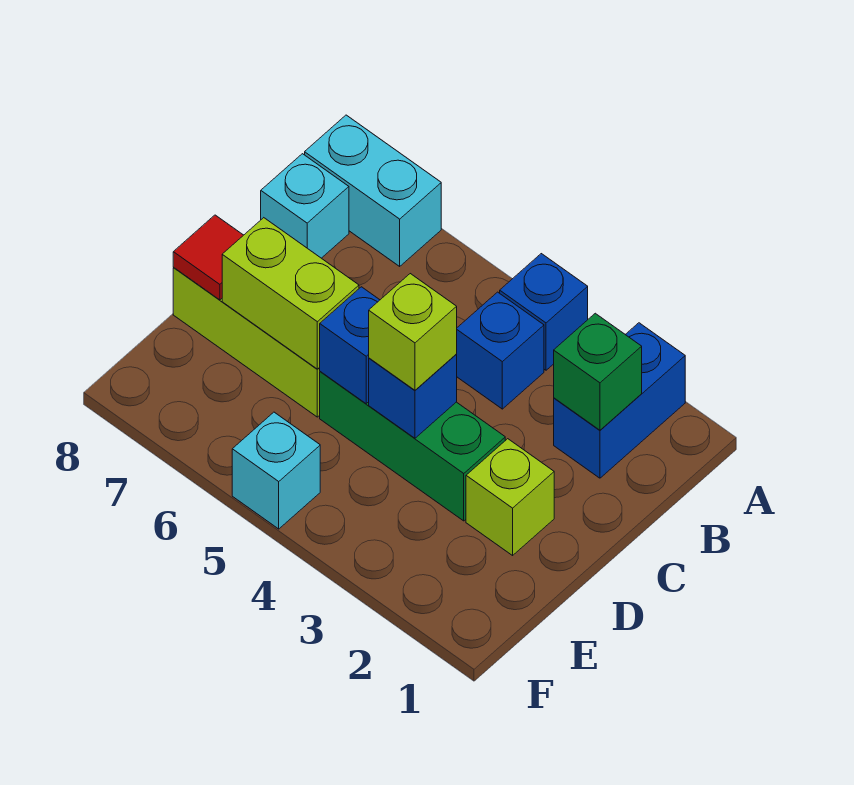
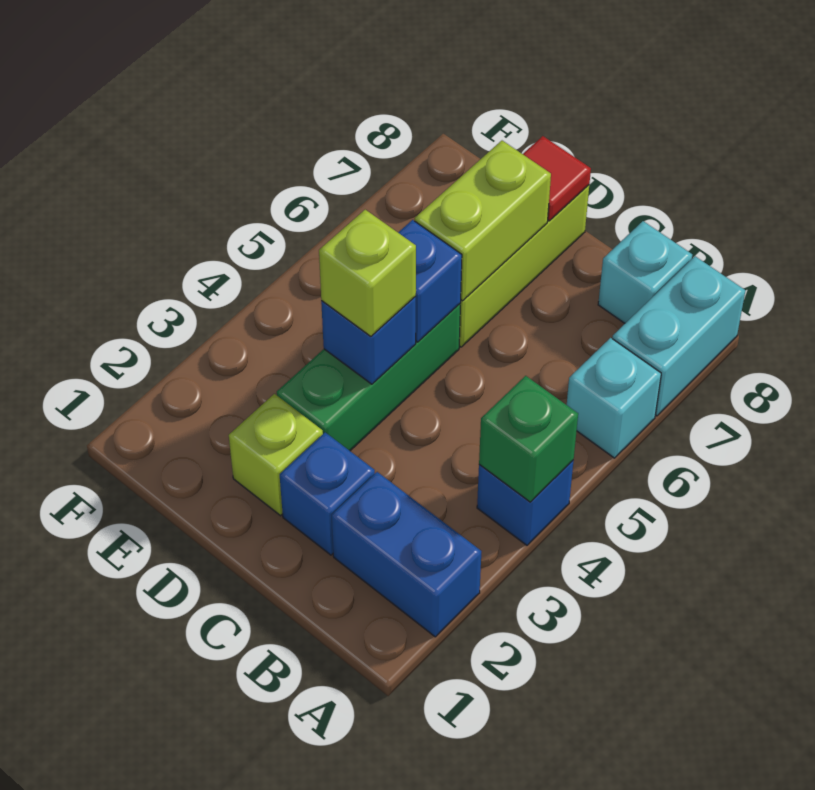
green 1x1 brick [554,313,642,430] -> green 1x1 brick moved to [479,376,578,502]
blue 1x1 brick [456,292,544,409] -> blue 1x1 brick moved to [280,432,375,555]
cyan 1x1 brick [232,412,320,529] -> cyan 1x1 brick moved to [567,338,661,458]

